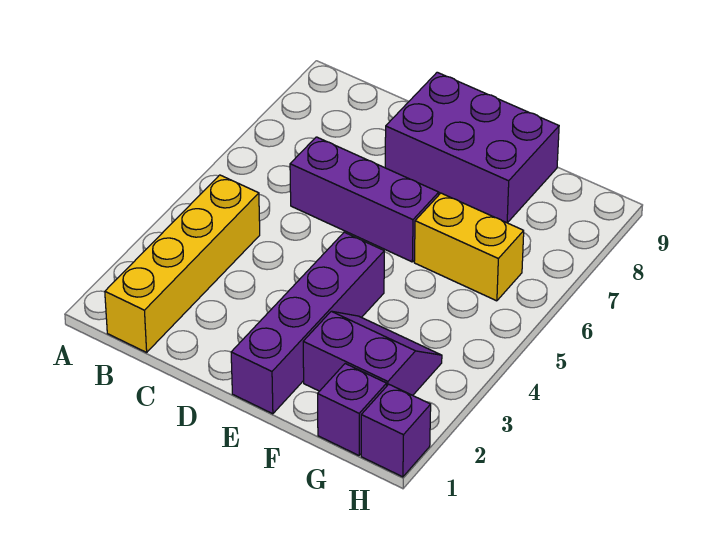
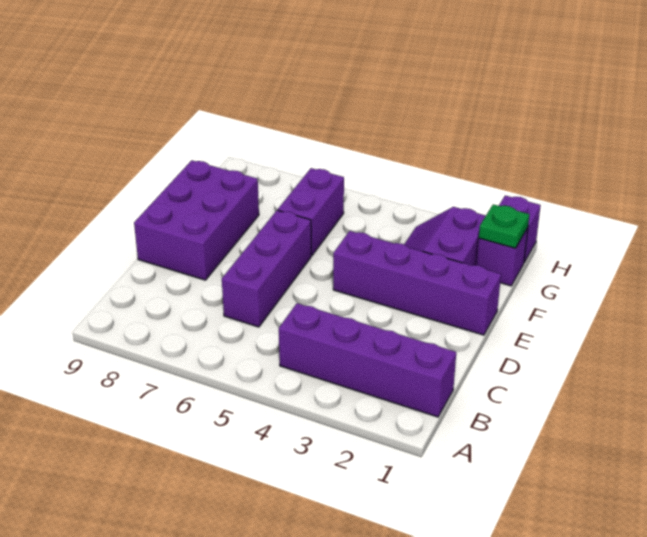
yellow 1x4 brick [105,175,260,352] -> purple 1x4 brick [279,303,456,417]
yellow 1x2 brick [414,193,524,301] -> purple 1x2 brick [278,168,344,256]
none -> green 1x1 plate [479,204,529,248]

